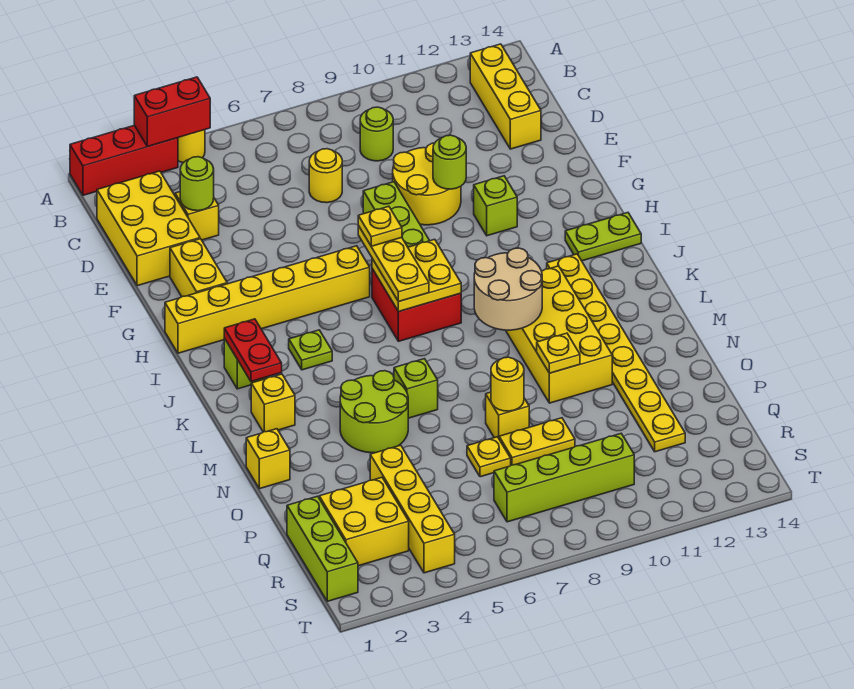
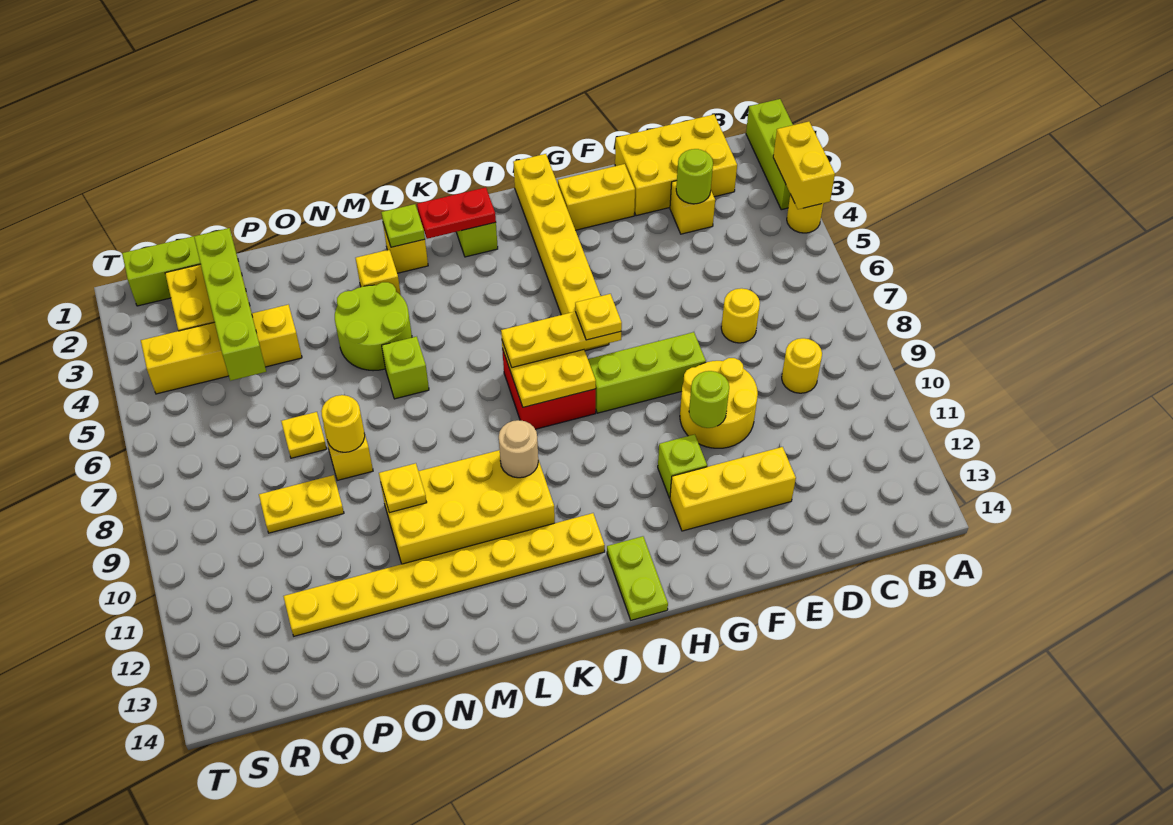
red 1x3 brick [70,125,178,195] -> lime 1x3 brick [746,99,793,210]
red 1x2 brick [134,77,210,147] -> yellow 1x2 brick [773,122,835,209]
yellow 1x3 brick [470,44,541,149] -> yellow 1x3 brick moved to [670,447,796,531]
lime 1x1 round brick [360,107,393,161] -> yellow 1x1 round brick [782,338,822,393]
lime 1x1 plate [289,330,332,370] -> lime 1x1 plate moved to [381,204,425,247]
tan 2x2 round brick [474,248,542,330] -> tan 1x1 round brick [499,420,538,478]
yellow 1x1 brick [246,429,290,489] -> yellow 1x1 brick moved to [356,250,401,295]
yellow 1x2 plate [499,418,575,465] -> yellow 1x2 plate turned to [259,475,344,533]
lime 1x4 brick [494,434,634,522] -> lime 1x4 brick moved to [194,228,266,381]

